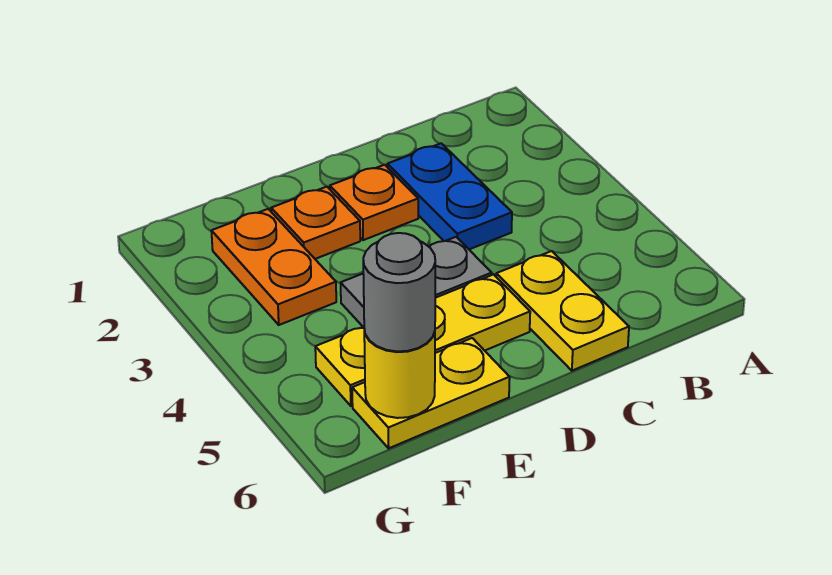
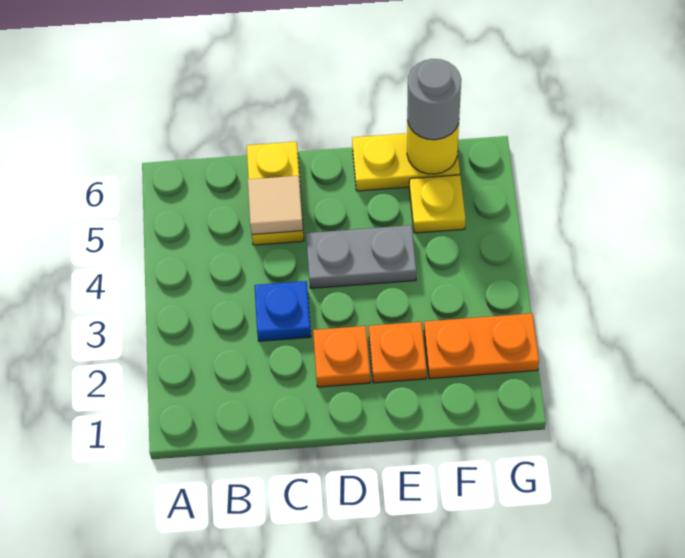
blue 1x2 plate [387,143,512,249] -> blue 1x1 plate [254,281,311,341]
none -> tan 1x1 tile [248,176,303,235]
yellow 1x3 plate [315,275,530,406] -> yellow 1x1 plate [409,175,466,233]
orange 1x2 plate [211,209,336,325] -> orange 1x2 plate turned to [424,313,539,379]

